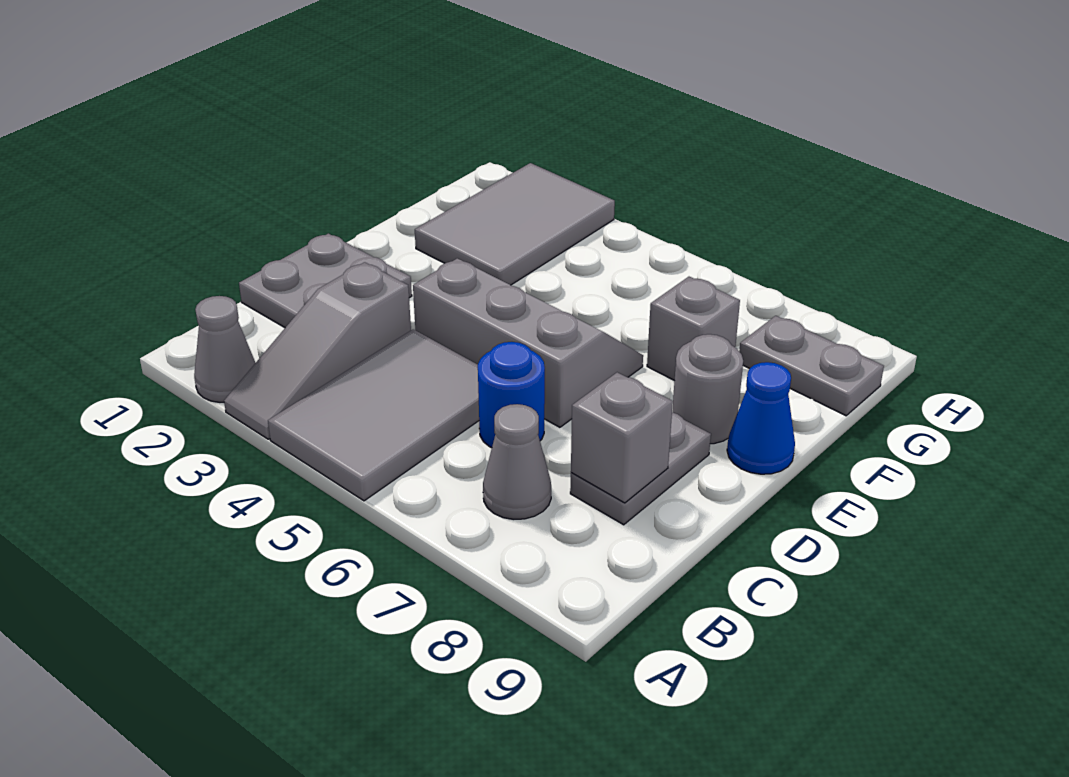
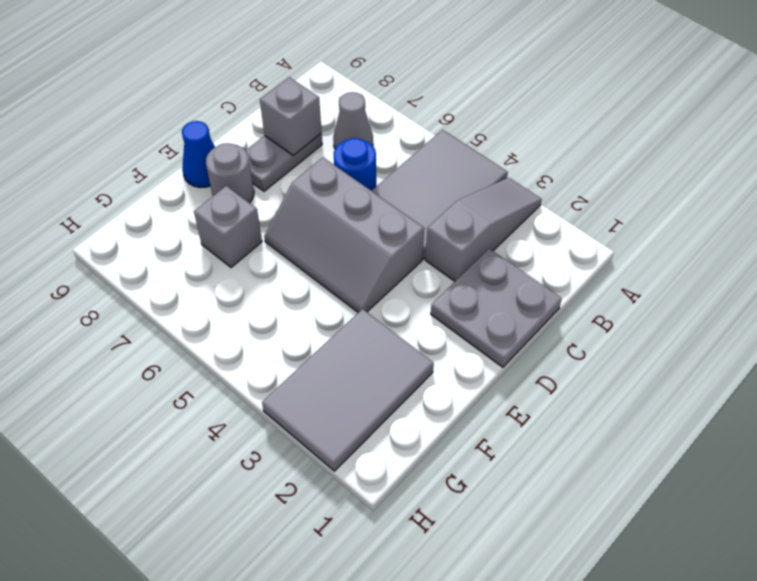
grey 1x1 cone [194,296,255,402] -> none
grey 1x2 plate [739,316,884,416] -> none

